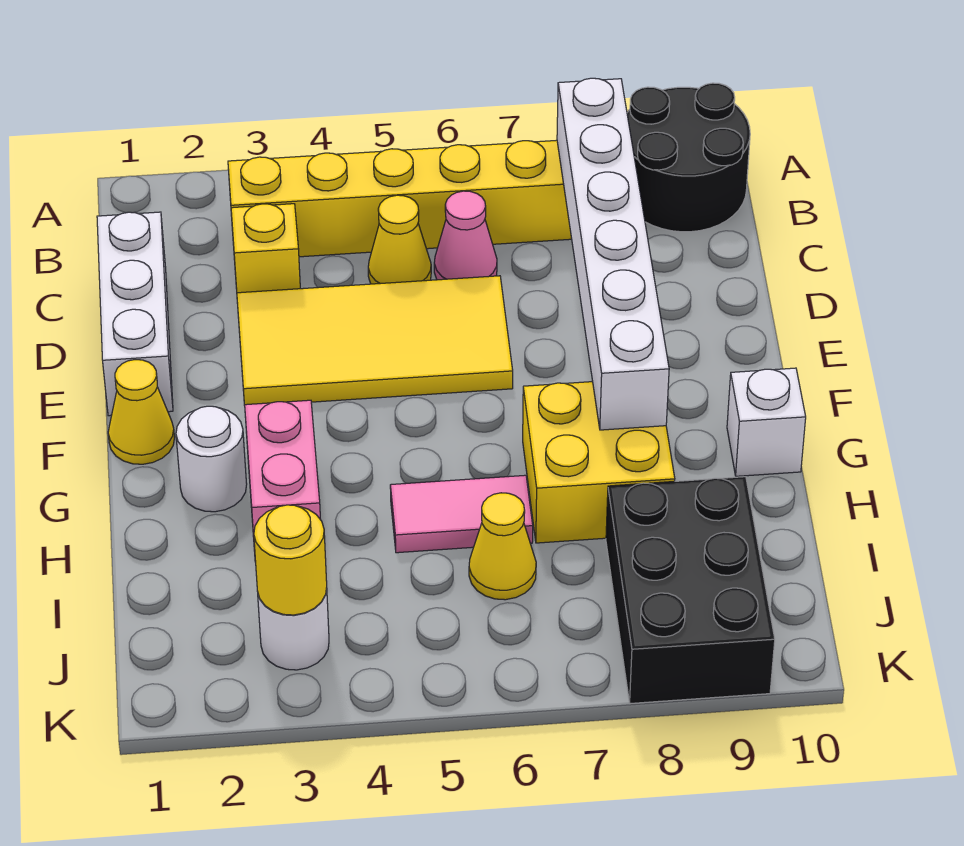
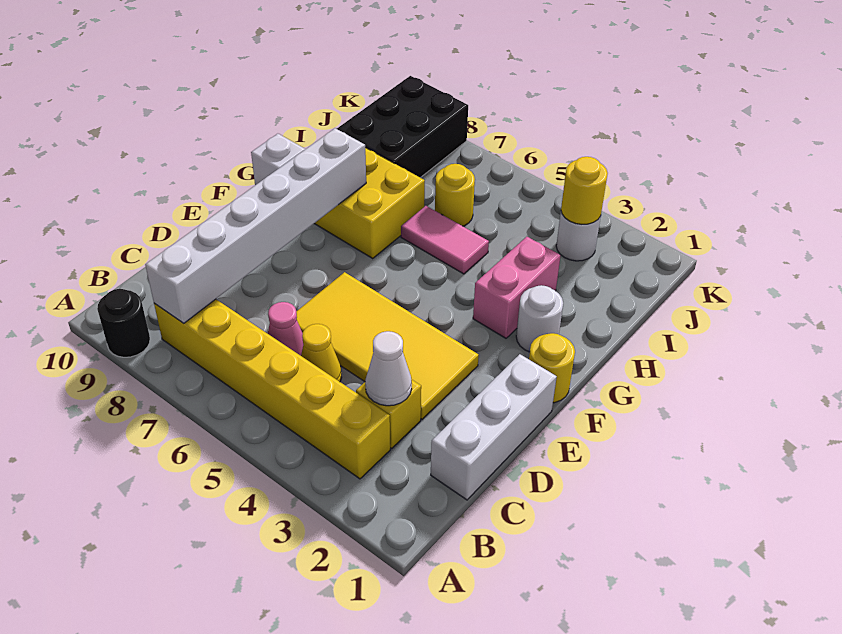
black 2x2 round brick [627,83,750,232] -> black 1x1 round brick [97,289,150,357]
none -> white 1x1 cone [365,331,412,406]
yellow 1x1 cone [108,360,175,464] -> yellow 1x1 round brick [529,333,575,403]
yellow 1x1 cone [469,493,536,600] -> yellow 1x1 round brick [435,164,475,226]

